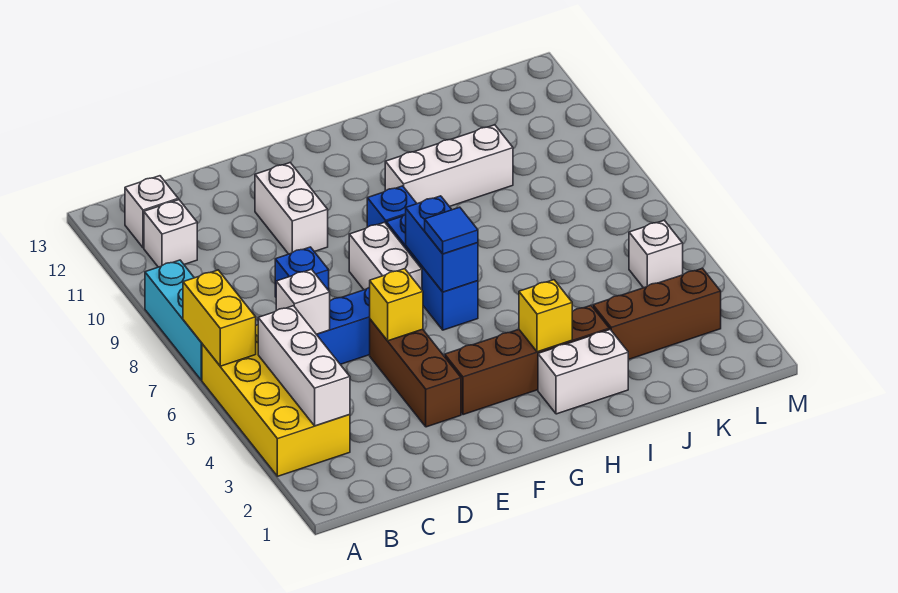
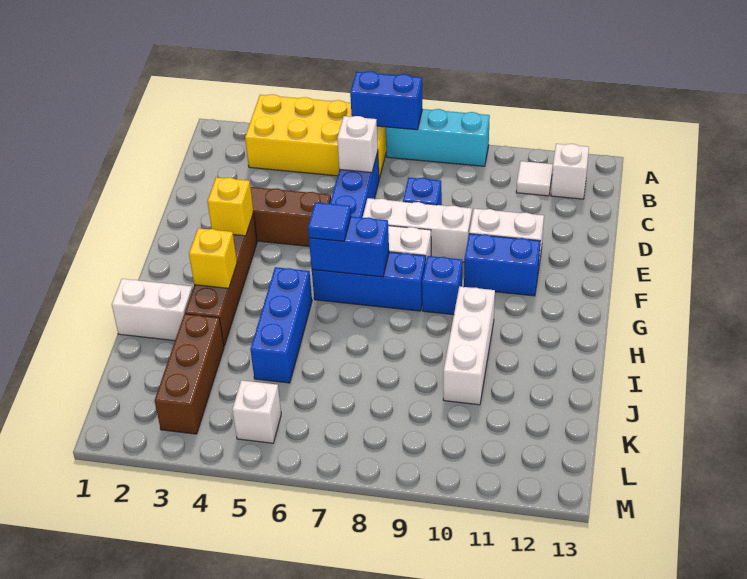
yellow 1x2 brick [183,270,256,366] -> blue 1x2 brick [350,71,422,130]
white 1x3 brick [258,306,350,426] -> white 1x3 brick moved to [362,198,472,262]
white 1x1 brick [144,200,197,267] -> white 1x1 tile [516,161,553,196]
yellow 1x1 brick [370,269,423,341] -> yellow 1x1 brick moved to [208,177,253,236]
none -> blue 1x2 brick [464,234,540,296]
white 1x2 brick [538,330,628,414] -> white 1x2 brick turned to [112,279,193,341]
none -> blue 1x3 brick [250,267,312,383]

